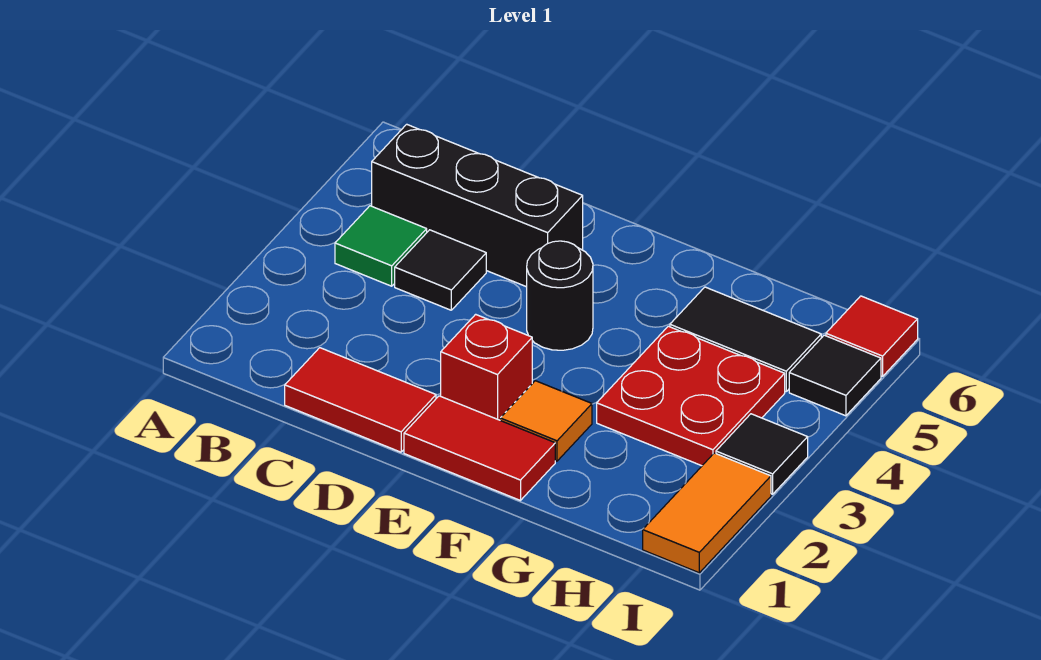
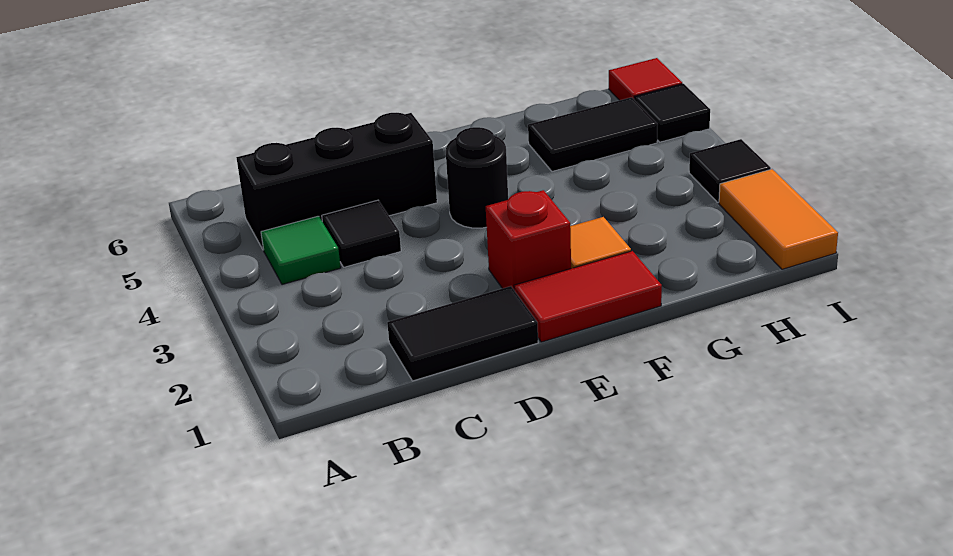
red 1x2 tile [285,348,436,452] -> black 1x2 tile [387,286,538,381]
red 2x2 plate [597,326,785,466] -> none

